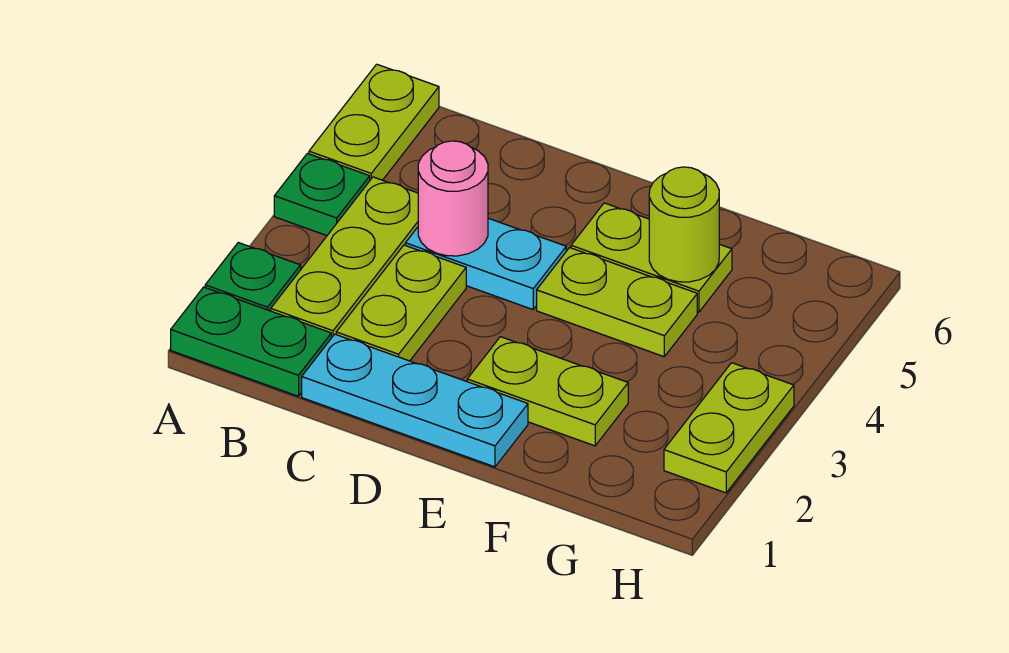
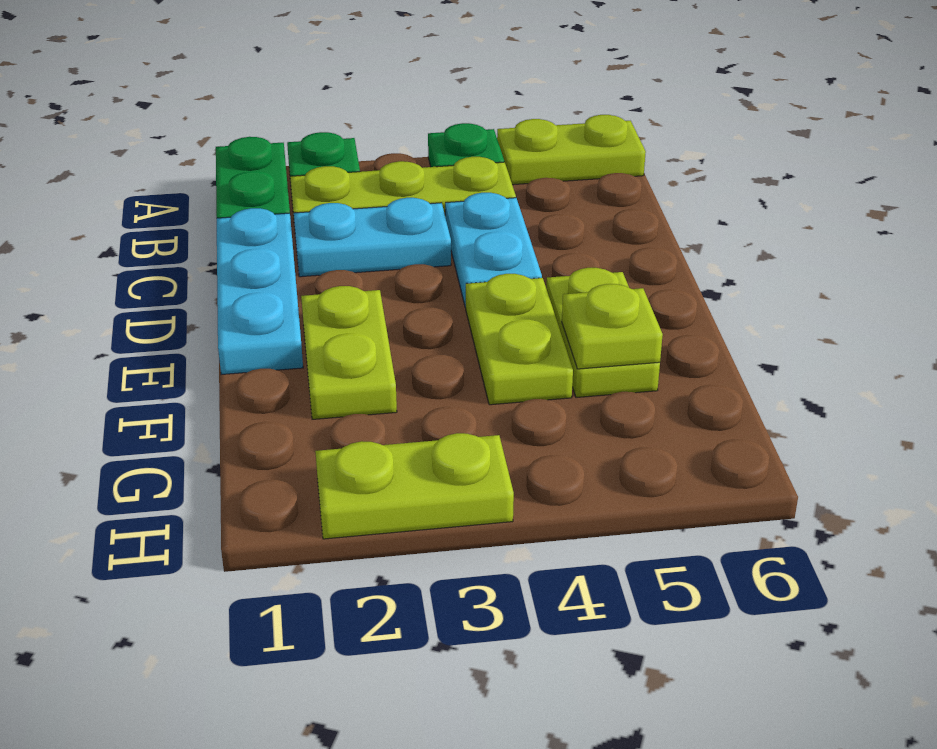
lime 1x2 plate [336,245,466,361] -> cyan 1x2 plate [294,198,451,277]
pink 1x1 round brick [418,141,488,256] -> none
lime 1x1 round brick [649,167,719,282] -> lime 1x1 plate [562,284,663,369]

